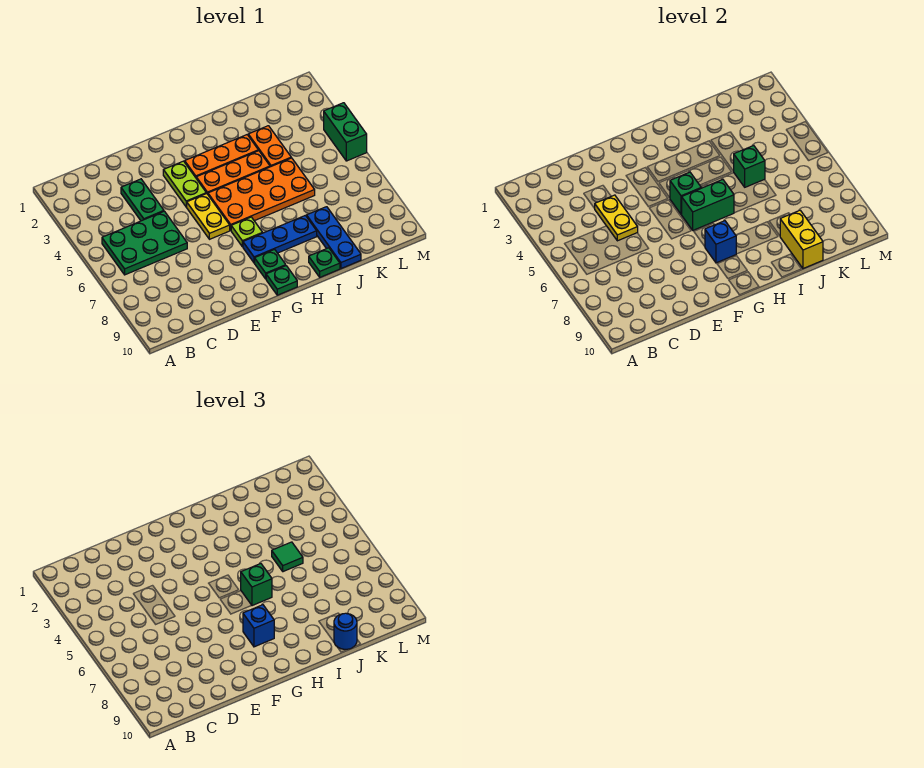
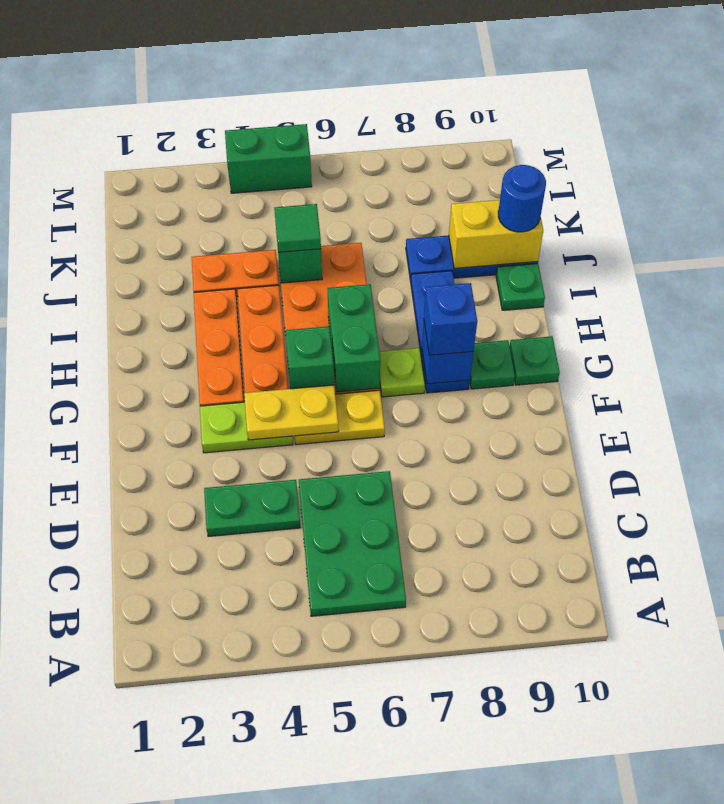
yellow 1x2 plate [594,195,638,241] -> yellow 1x2 plate moved to [244,385,339,440]
green 1x1 brick [241,564,272,606] -> none

